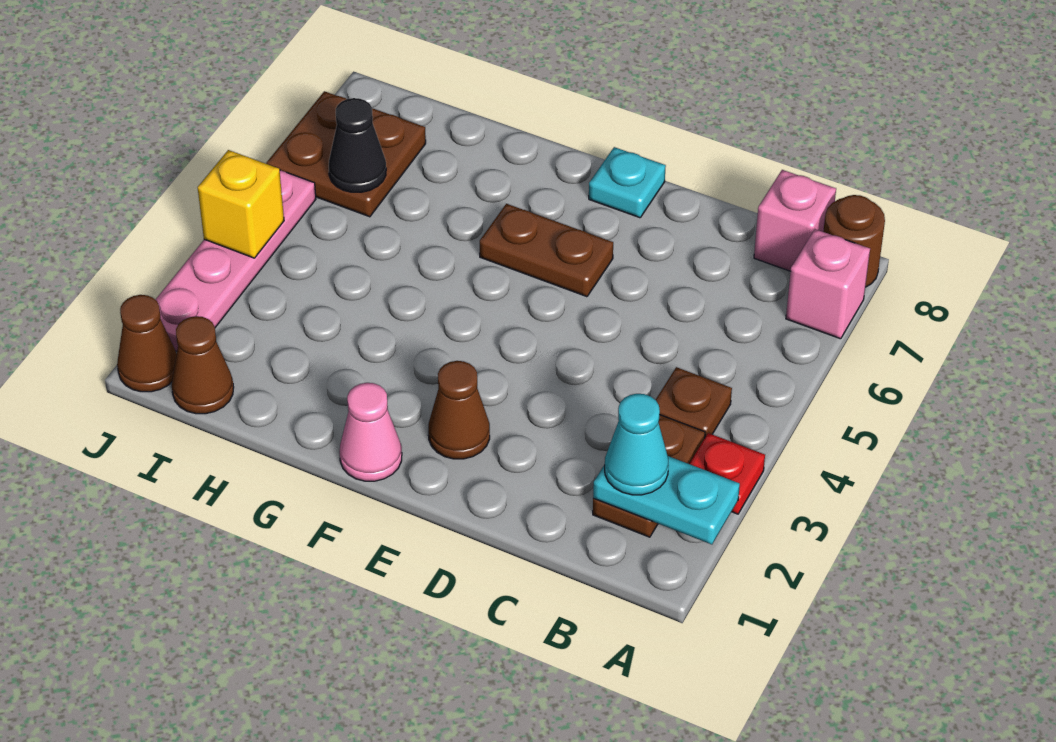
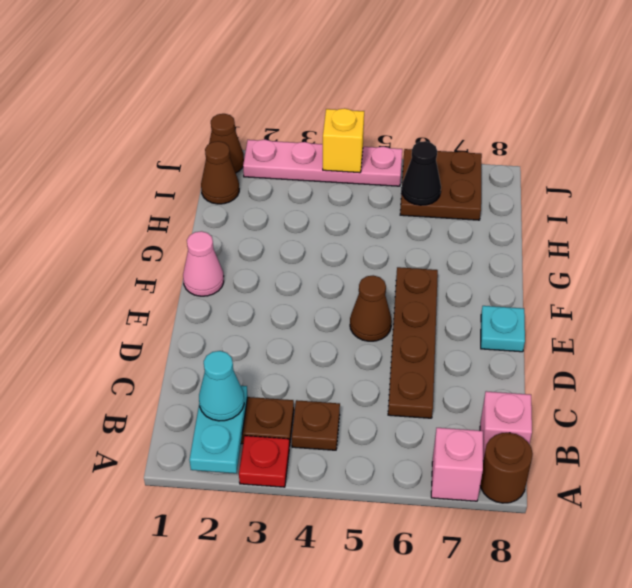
brown 1x1 cone [428,361,490,459] -> brown 1x1 cone moved to [350,275,392,341]
brown 1x2 plate [480,204,613,297] -> brown 1x4 plate [388,267,438,418]

